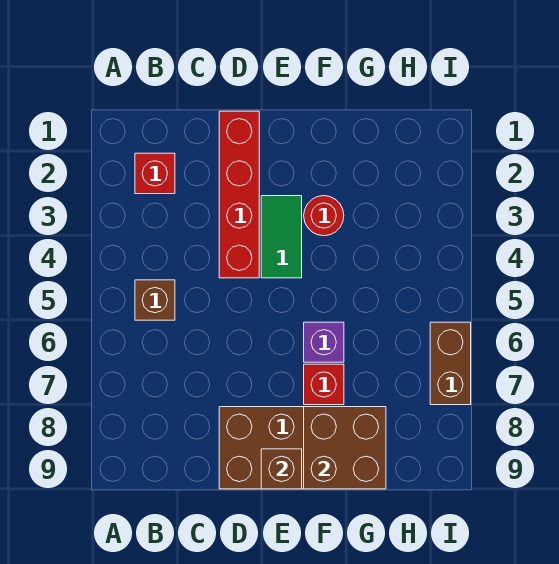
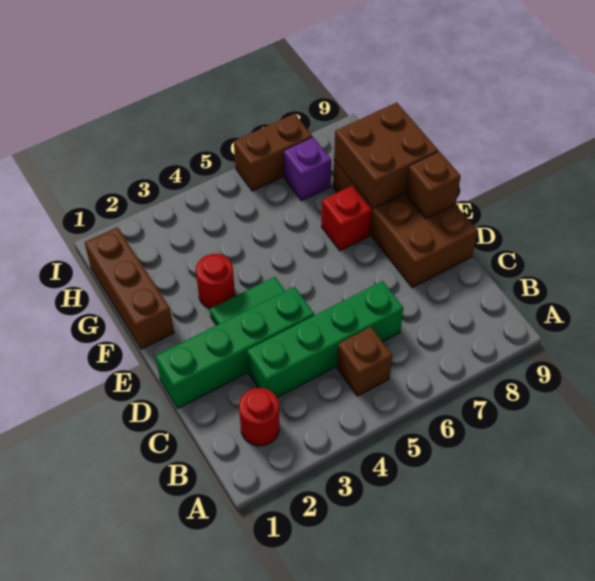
red 1x1 brick [135,153,175,194] -> red 1x1 round brick [239,388,279,446]
none -> green 1x4 brick [247,281,403,398]
red 1x4 brick [219,111,259,278] -> green 1x4 brick [156,287,314,408]
none -> brown 1x3 brick [85,227,174,349]
purple 1x1 brick [304,322,344,362] -> purple 1x1 brick moved to [284,137,332,201]

